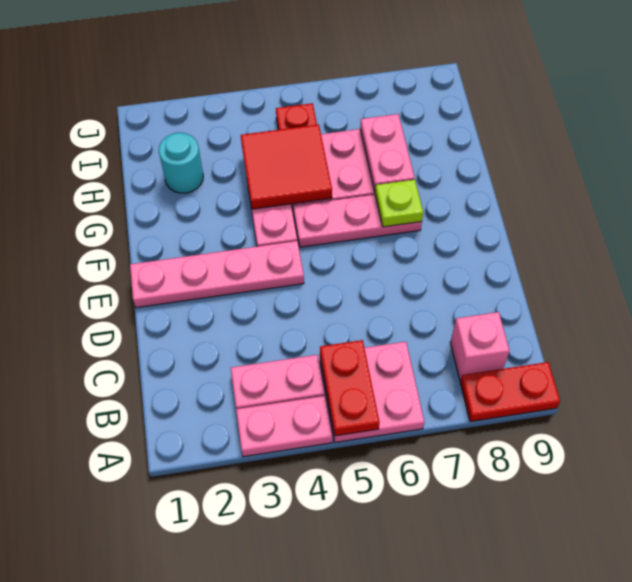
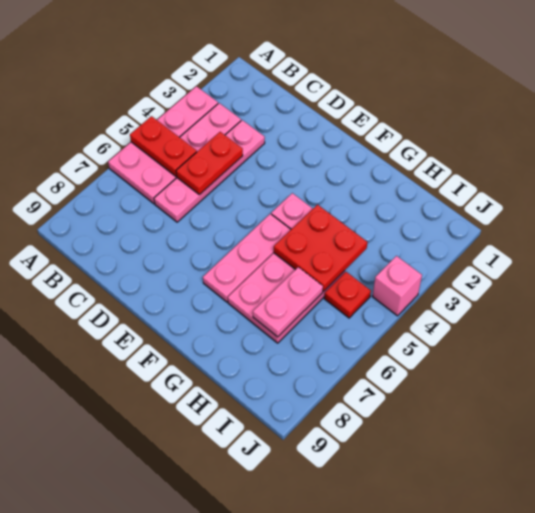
red 1x2 plate [460,362,560,422] -> red 1x2 plate moved to [176,132,243,195]
pink 1x1 brick [450,312,510,380] -> pink 1x1 brick moved to [372,256,422,316]
pink 1x4 plate [130,241,304,308] -> pink 1x4 plate moved to [154,120,265,222]
lime 1x1 plate [375,180,423,227] -> none
red 2x2 tile [241,125,332,209] -> red 2x2 plate [274,205,367,291]
pink 1x2 plate [360,114,415,191] -> pink 1x2 plate turned to [253,267,323,337]
cyan 1x1 round brick [159,133,203,193] -> none

